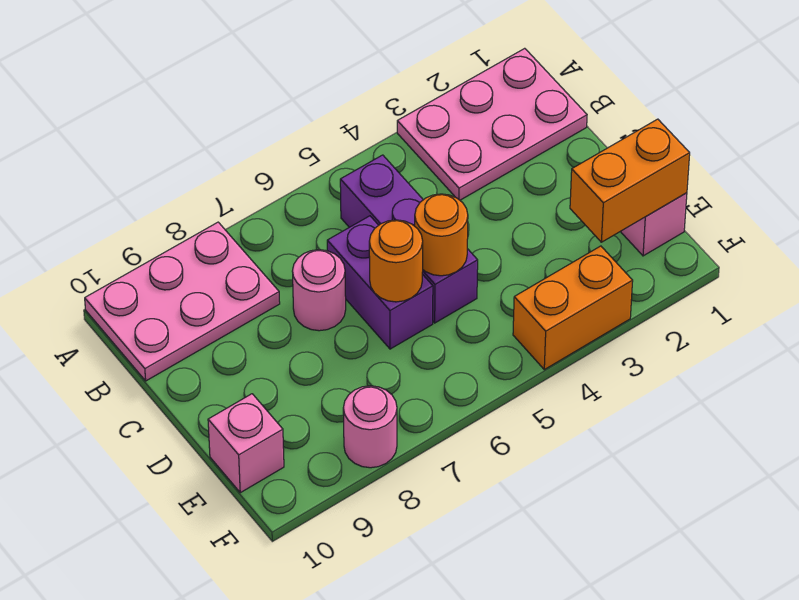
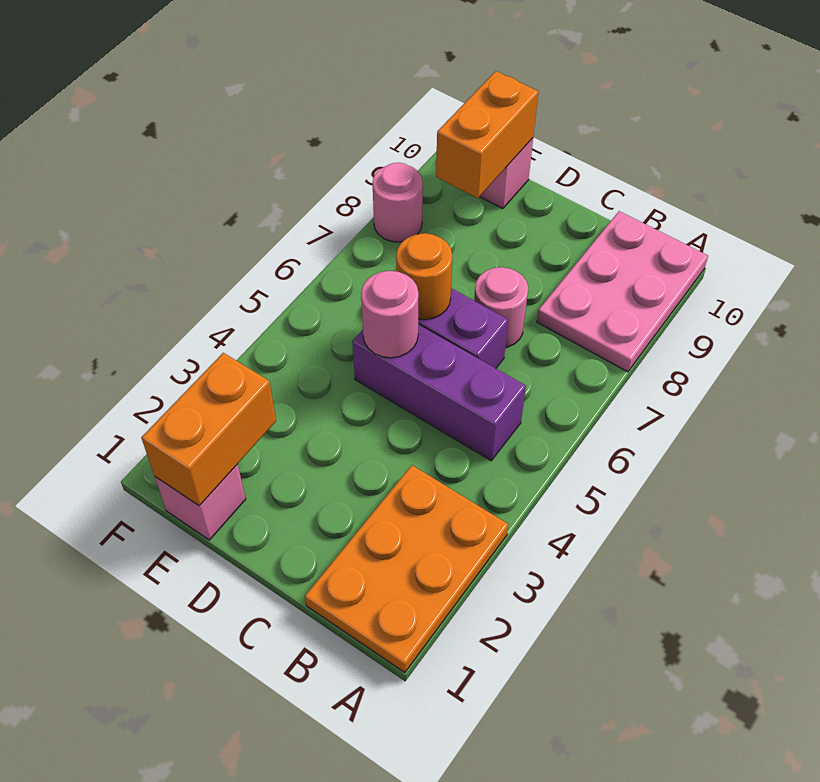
pink 2x3 plate [397,48,587,200] -> orange 2x3 plate [305,465,508,672]
orange 1x1 round brick [415,194,468,276] -> pink 1x1 round brick [361,271,419,358]
orange 1x2 brick [513,246,633,370] -> orange 1x2 brick moved to [436,71,538,198]

